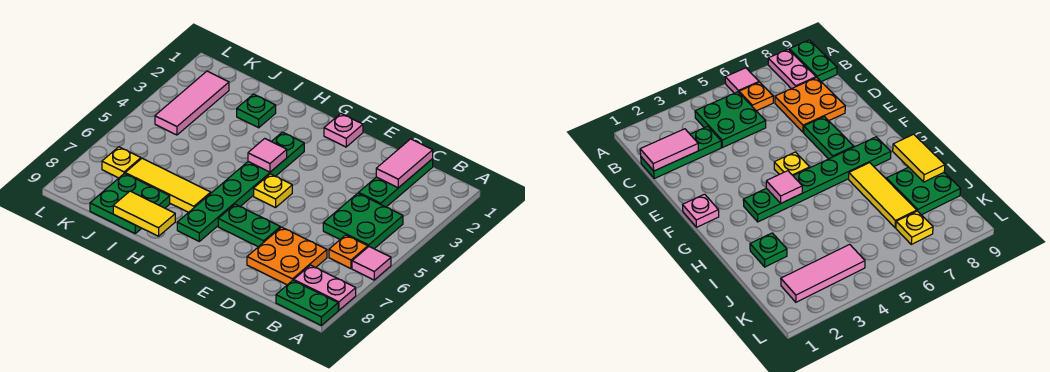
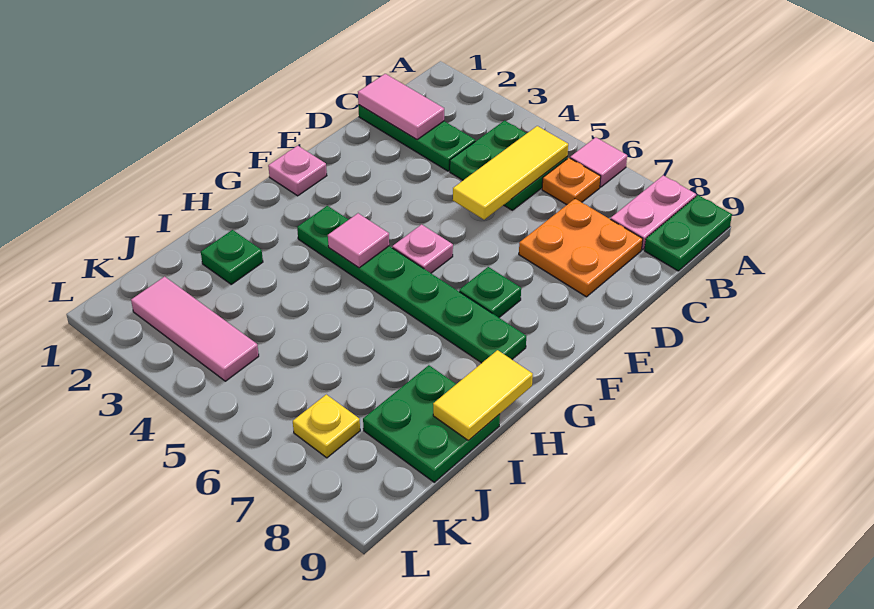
green 1x2 plate [218,204,280,247] -> green 1x1 plate [459,267,521,317]
yellow 1x1 plate [254,174,292,208] -> pink 1x1 plate [392,224,453,273]
yellow 1x3 tile [125,158,211,212] -> yellow 1x3 tile moved to [453,126,568,220]

